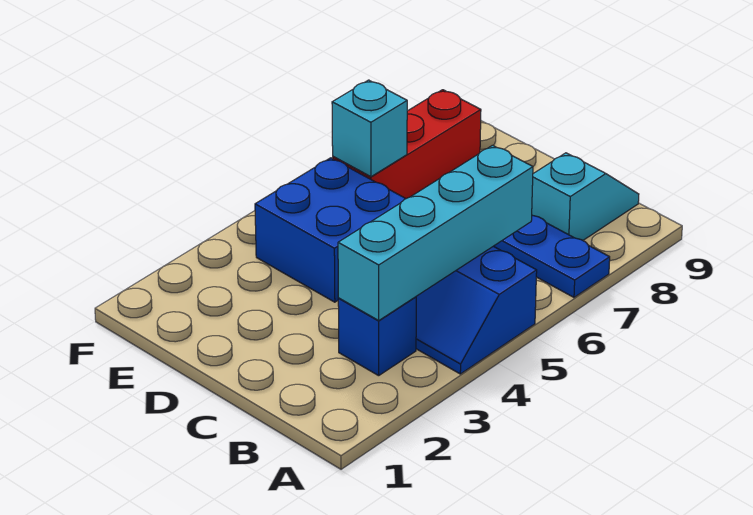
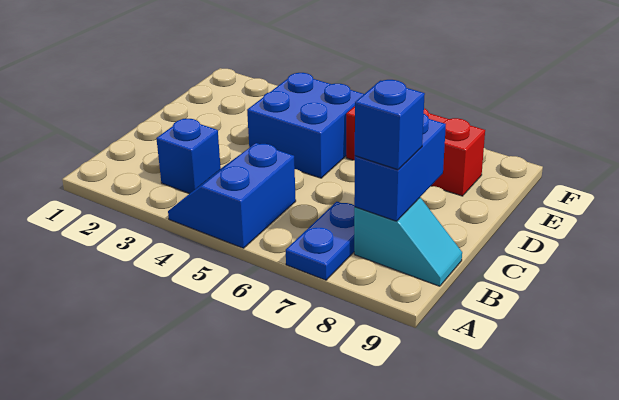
cyan 1x4 brick [338,145,533,320] -> none
none -> blue 1x2 brick [354,114,446,221]
none -> blue 1x1 brick [355,80,425,170]
cyan 1x1 brick [332,80,407,177] -> none

